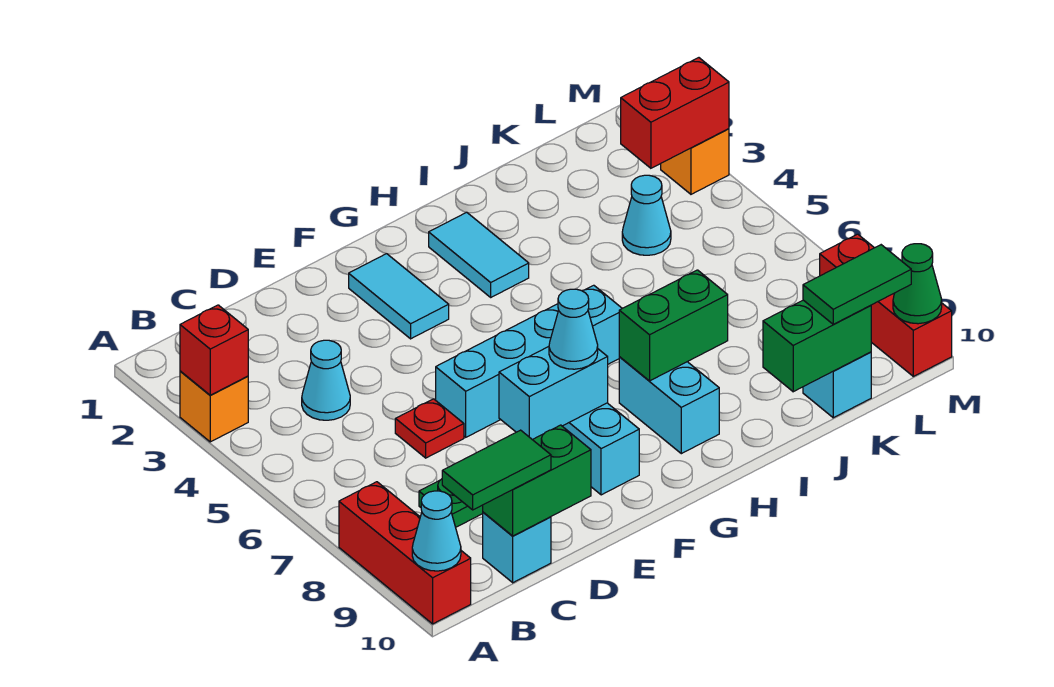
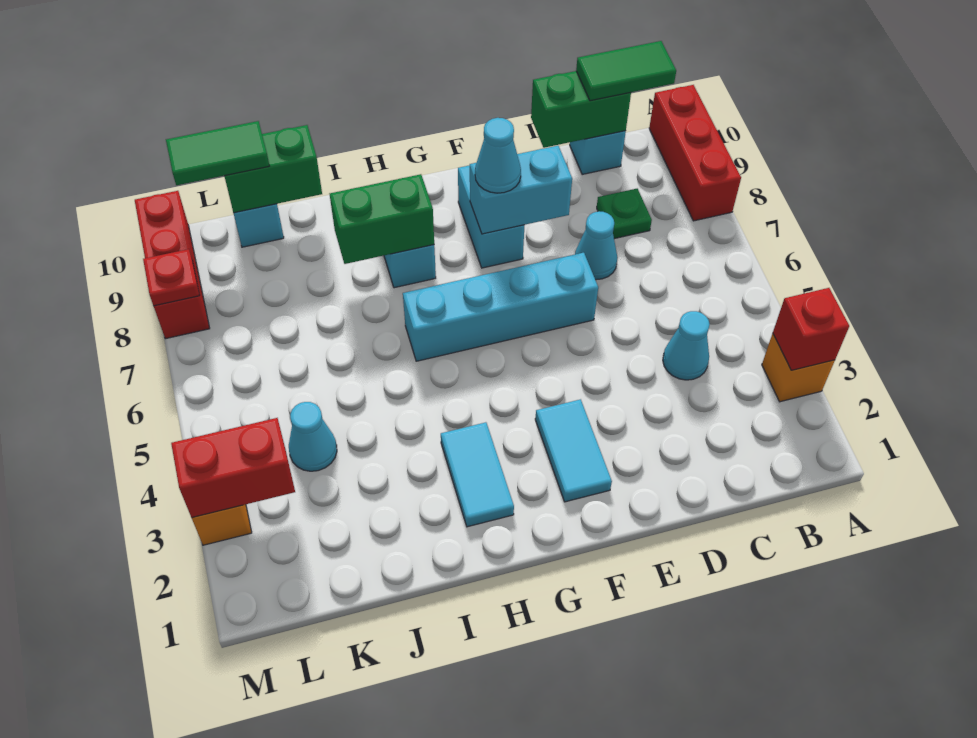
cyan 1x1 cone [412,491,461,571] -> cyan 1x1 cone moved to [575,211,618,280]
red 1x1 plate [395,399,464,458] -> red 1x1 plate moved to [143,249,200,306]
green 1x1 cone [893,244,942,324] -> none

